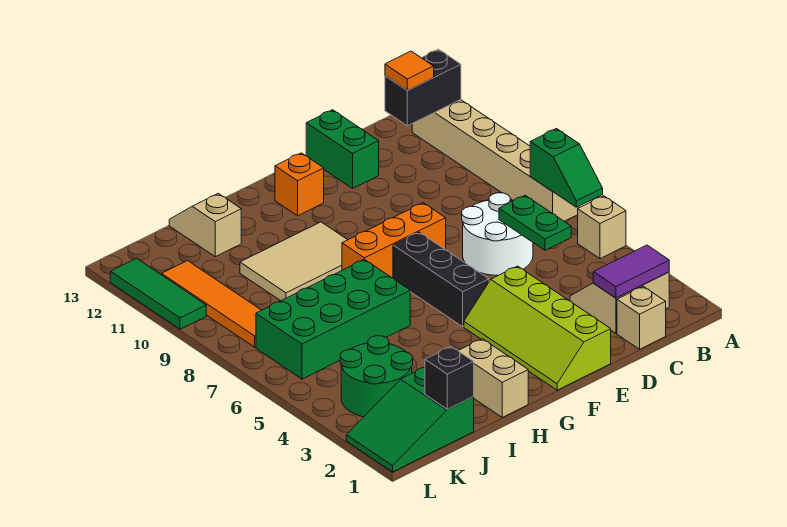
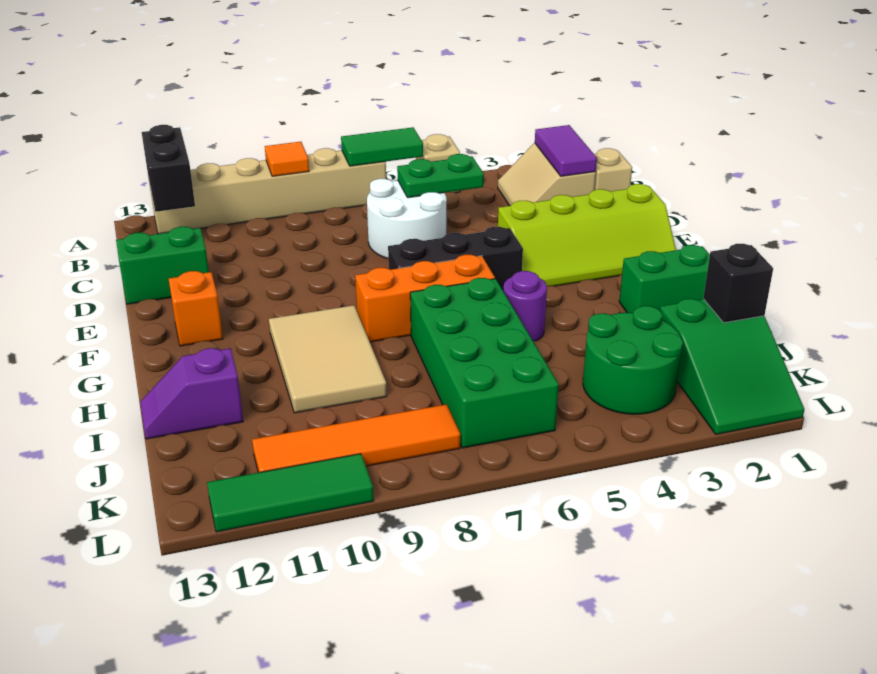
green 1x2 slope [530,129,603,207] -> green 1x2 tile [341,127,423,166]
orange 1x1 tile [385,51,434,91] -> orange 1x1 tile moved to [265,142,309,176]
orange 1x3 brick [342,203,446,278] -> orange 1x3 brick turned to [355,255,495,342]
tan 1x2 brick [458,339,528,417] -> green 1x2 brick [619,245,710,313]
none -> purple 1x1 round brick [503,271,547,341]
tan 1x2 slope [169,193,241,257] -> purple 1x2 slope [140,348,243,439]

